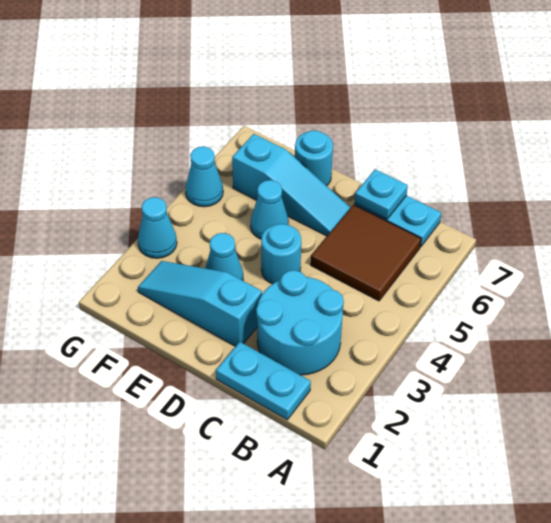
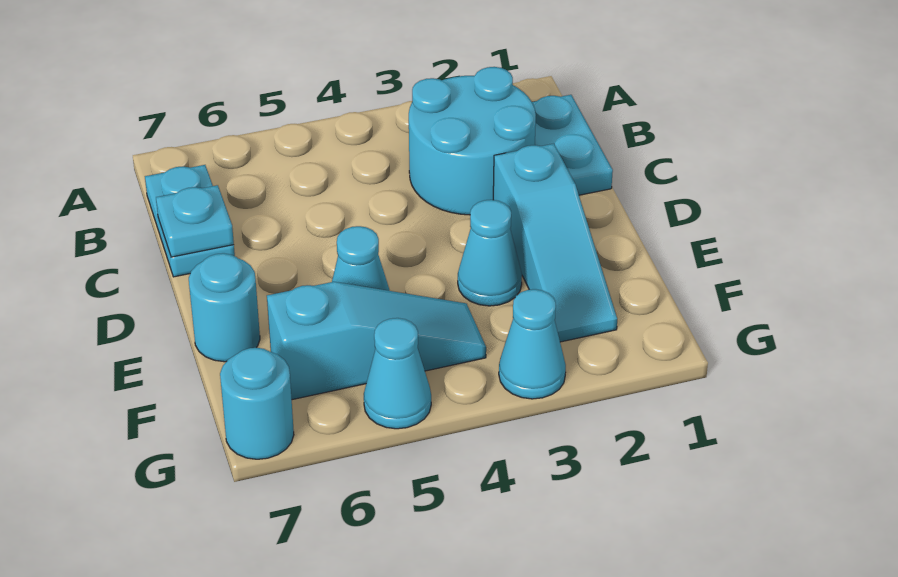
brown 2x2 tile [311,205,421,301] -> none
cyan 1x1 round brick [261,224,301,284] -> cyan 1x1 round brick moved to [220,348,294,459]
cyan 1x3 slope [232,134,351,236] -> cyan 1x3 slope turned to [267,282,486,400]

